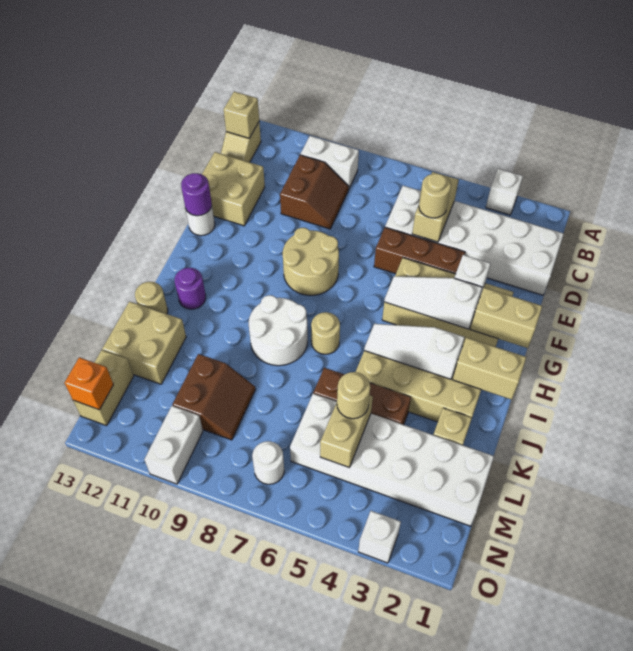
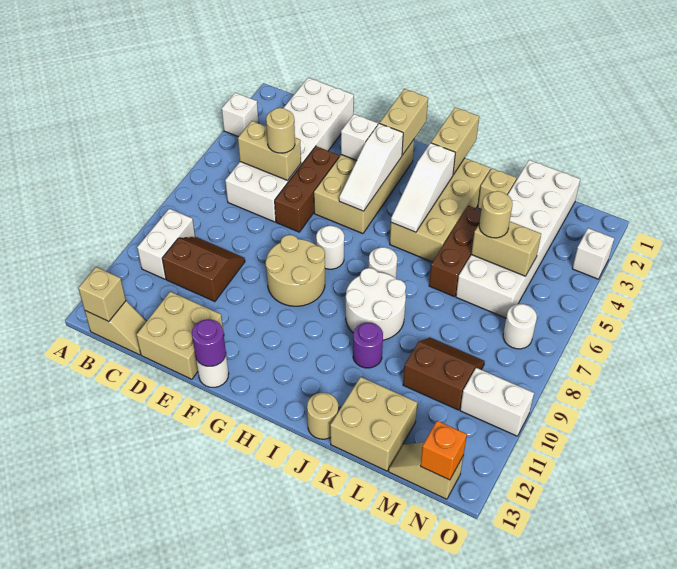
none -> white 1x1 round brick [316,226,344,269]
tan 1x1 round brick [311,312,340,354] -> white 1x1 round brick [369,247,397,278]
purple 1x1 round brick [175,268,206,309] -> purple 1x1 round brick moved to [353,323,383,368]
tan 1x2 brick [73,350,134,426] -> tan 1x2 slope [389,442,463,499]

